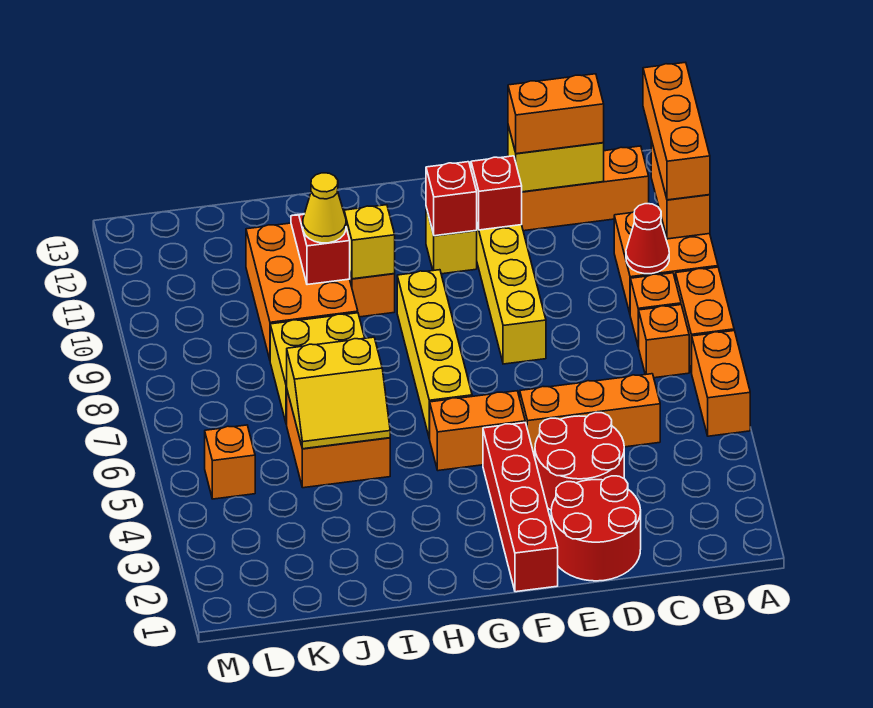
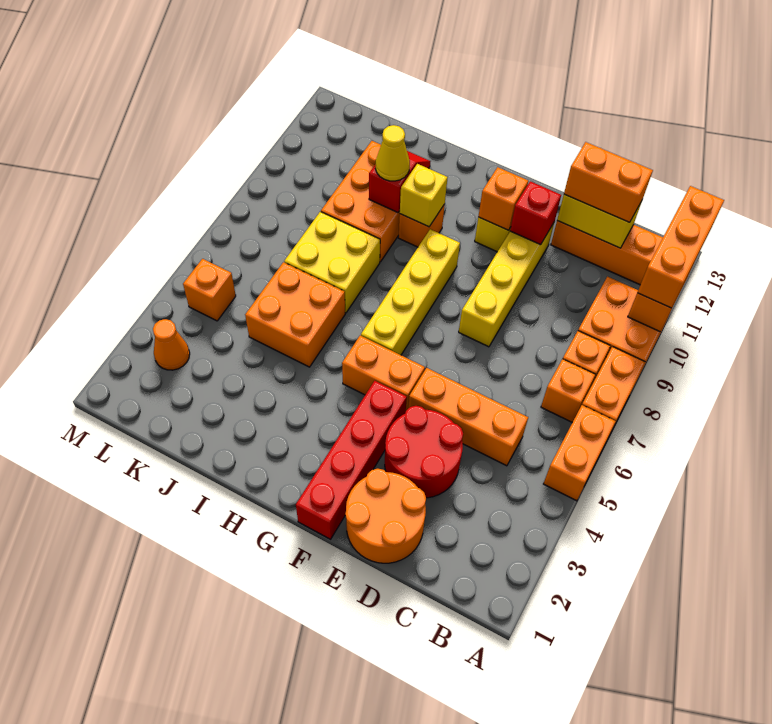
red 1x1 cone [626,204,669,274] -> none
red 2x2 round brick [551,476,641,581] -> orange 2x2 round brick [345,469,426,563]
red 1x1 brick [426,162,477,236] -> orange 1x1 brick [478,167,528,230]
yellow 2x2 slope [287,337,390,449] -> none
none -> orange 1x1 cone [153,319,190,370]

